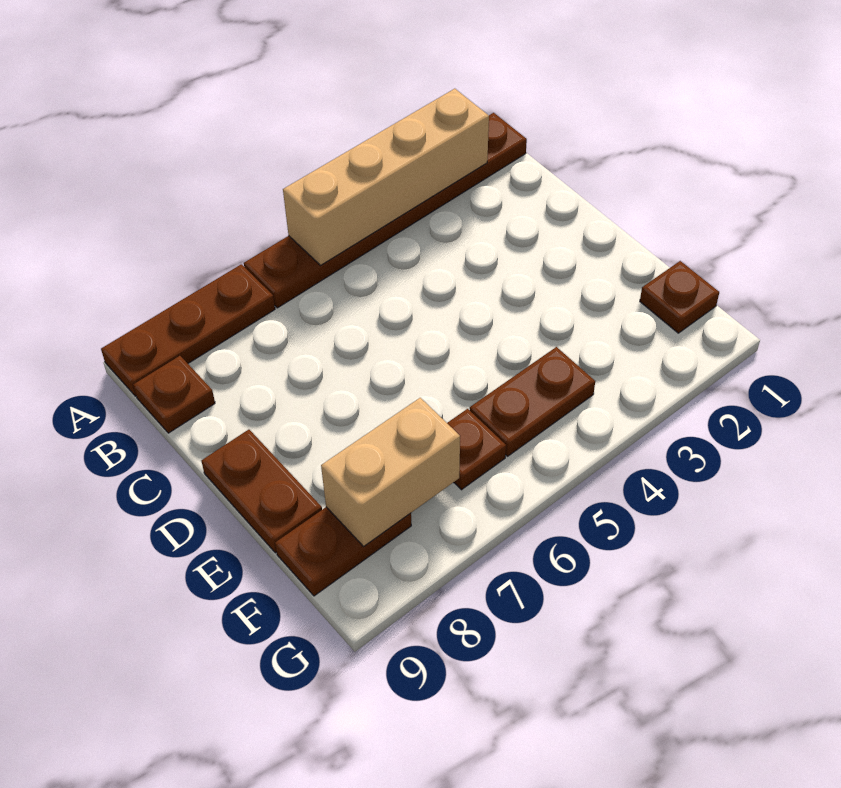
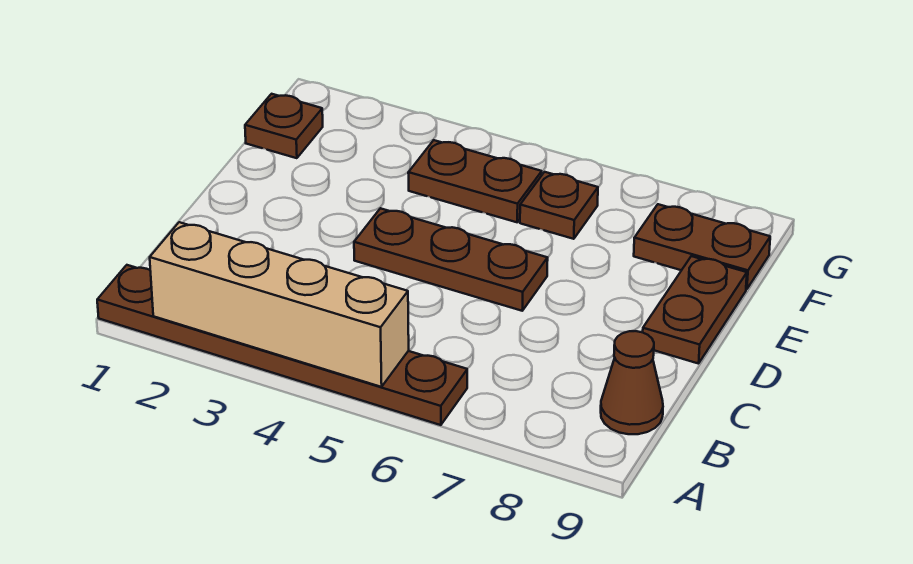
brown 1x3 plate [101,264,275,396] -> brown 1x3 plate moved to [354,208,548,311]
brown 1x1 plate [133,356,215,433] -> brown 1x1 cone [601,331,663,434]
tan 1x2 brick [321,398,460,546] -> none

